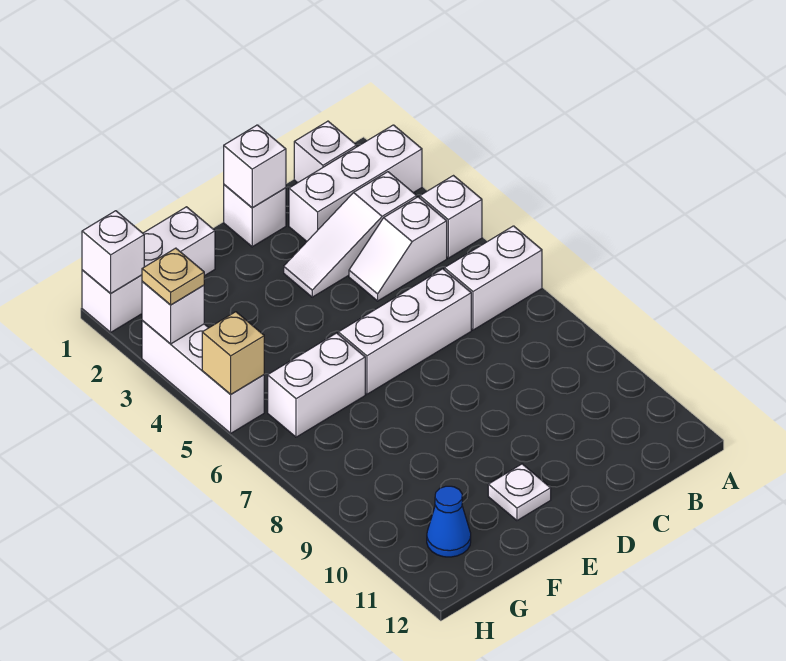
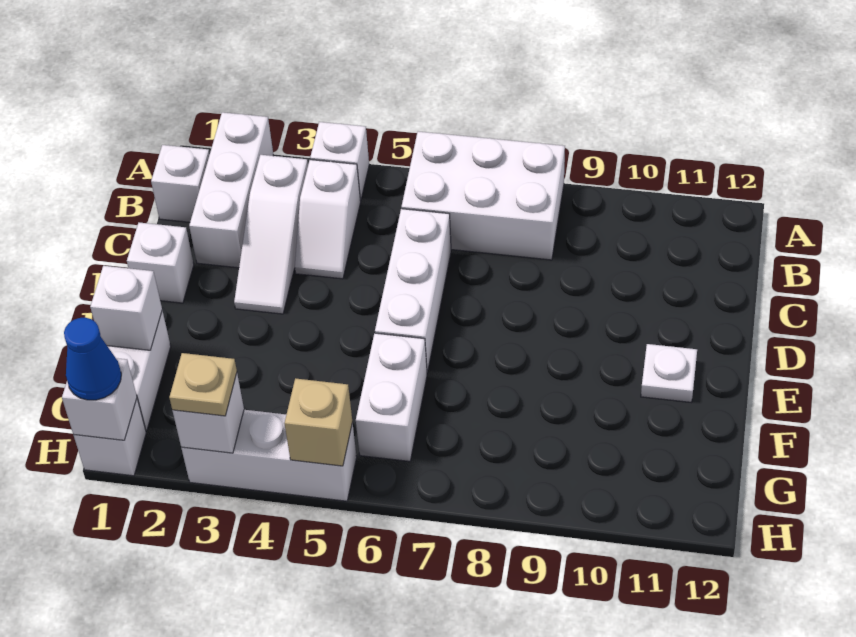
white 1x2 brick [444,226,542,330] -> white 2x3 brick [401,131,565,260]
white 1x1 brick [224,125,286,208] -> white 1x1 brick moved to [90,266,162,350]
blue 1x1 cone [427,486,471,557] -> blue 1x1 cone moved to [64,318,121,400]

